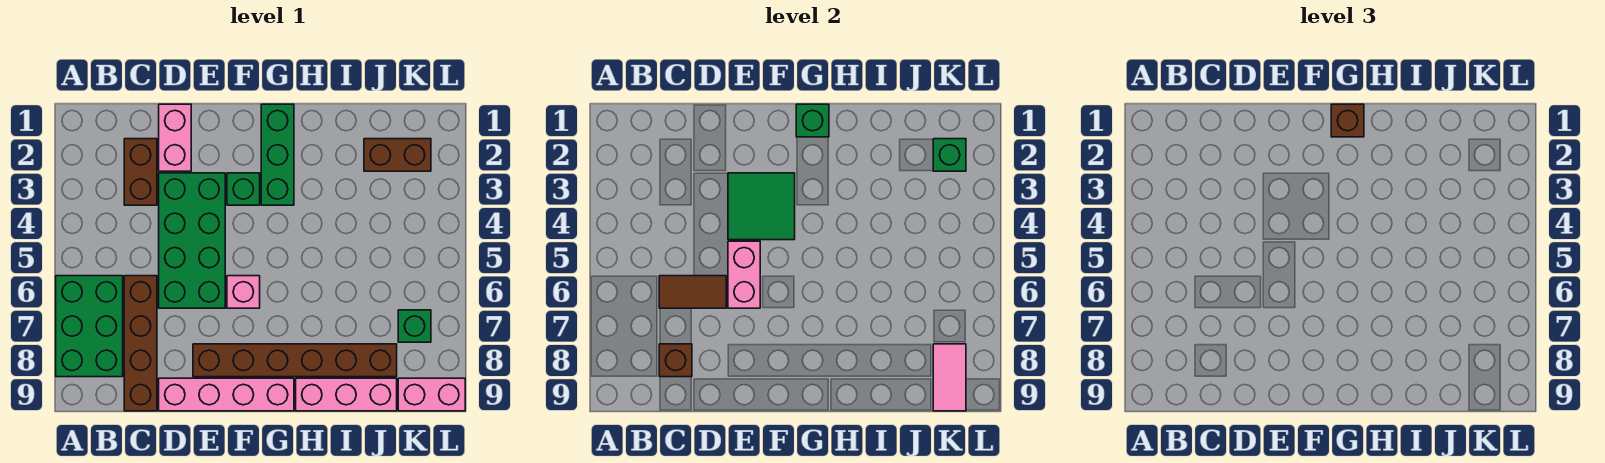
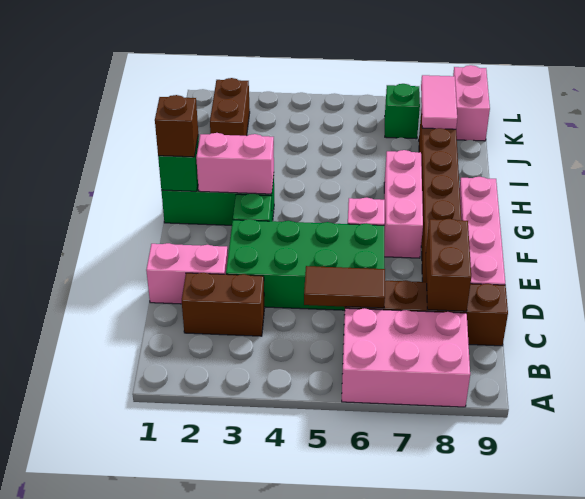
green 2x3 brick [56,276,123,377] -> pink 2x3 brick [342,308,470,407]
brown 1x2 tile [659,276,726,308] -> brown 1x2 tile turned to [304,266,385,308]
brown 1x1 brick [659,344,692,377] -> brown 1x2 brick [426,219,471,311]
green 2x2 tile [728,173,795,240] -> none
pink 1x2 brick [728,241,760,308] -> pink 1x2 brick moved to [196,133,274,194]
pink 1x3 brick [296,378,397,411] -> pink 1x3 brick moved to [384,150,423,258]
green 1x1 brick [933,139,966,171] -> none
pink 1x2 tile [933,344,966,411] -> pink 1x2 tile turned to [421,75,457,129]

